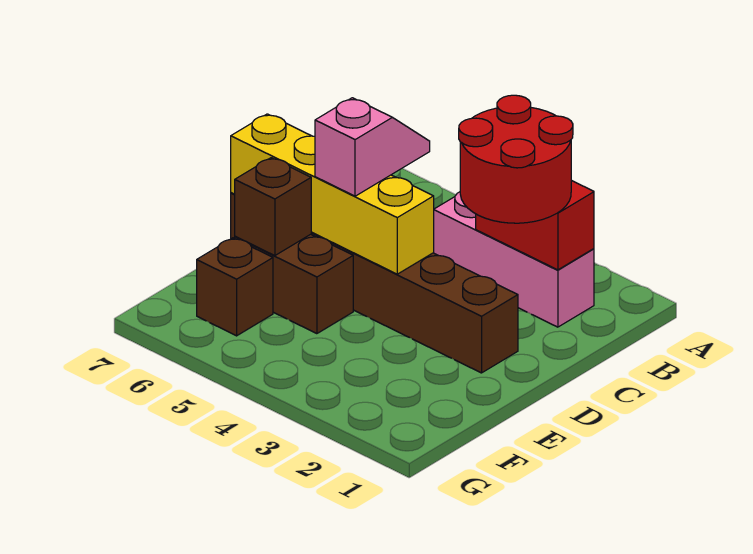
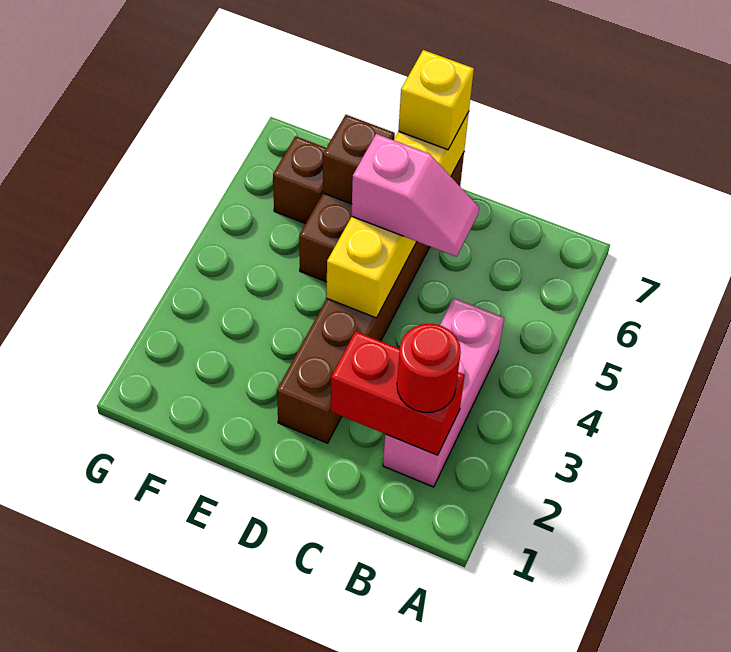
red 1x2 brick [476,180,594,270] -> red 1x2 brick turned to [331,331,465,455]
red 2x2 round brick [459,95,573,223] -> red 1x1 round brick [397,324,461,412]
none -> yellow 1x1 brick [398,50,474,150]

